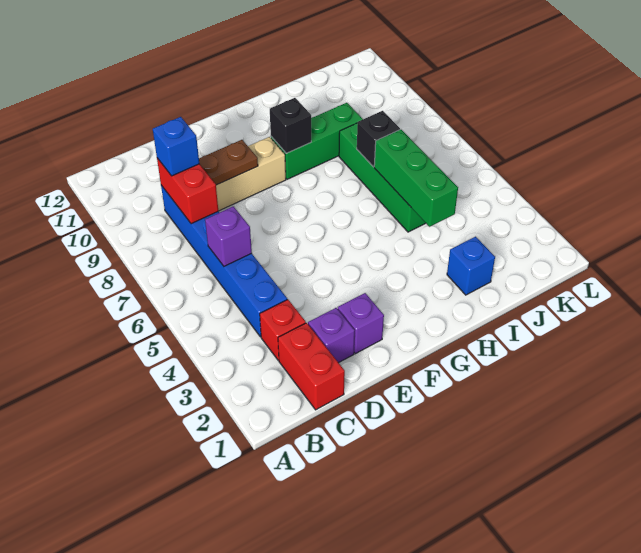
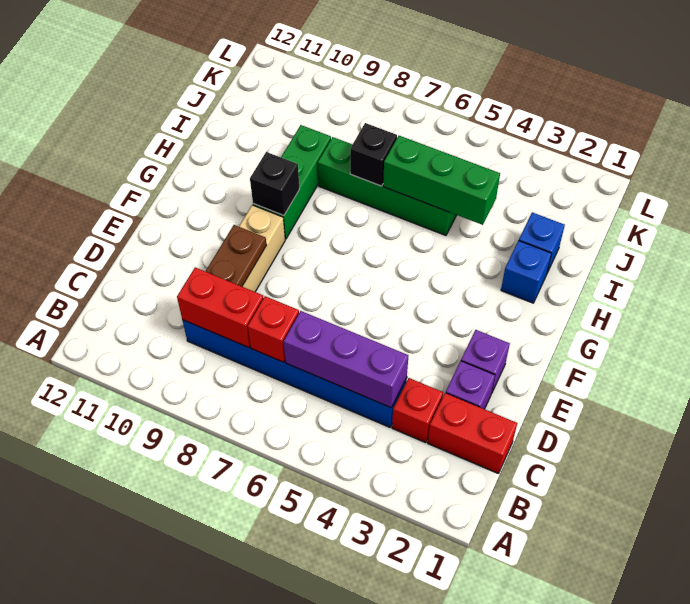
purple 1x1 brick [205,206,252,266] -> purple 1x3 brick [284,311,408,408]
none -> red 1x1 brick [248,296,299,362]
blue 1x1 brick [153,117,199,176] -> blue 1x1 brick moved to [501,241,552,303]

